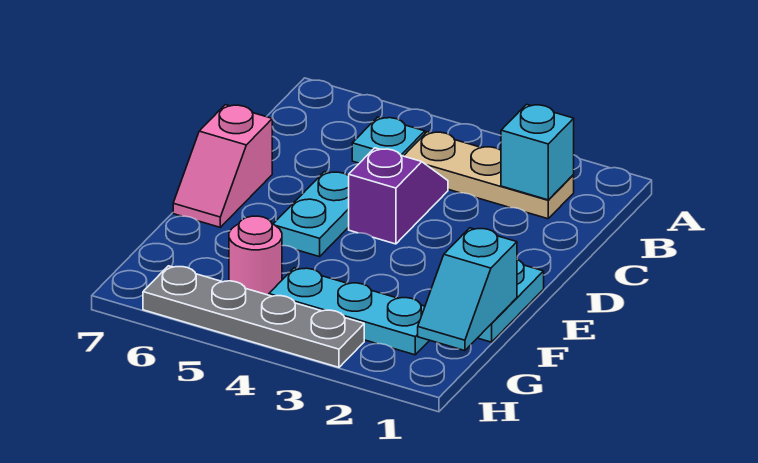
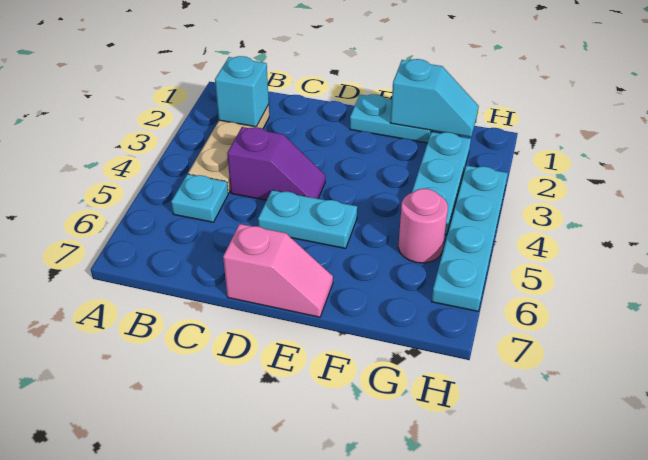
purple 1x2 slope [349,148,448,244] -> purple 1x2 slope turned to [227,127,325,200]
grey 1x4 plate [143,266,364,367] -> cyan 1x4 plate [432,165,508,311]

